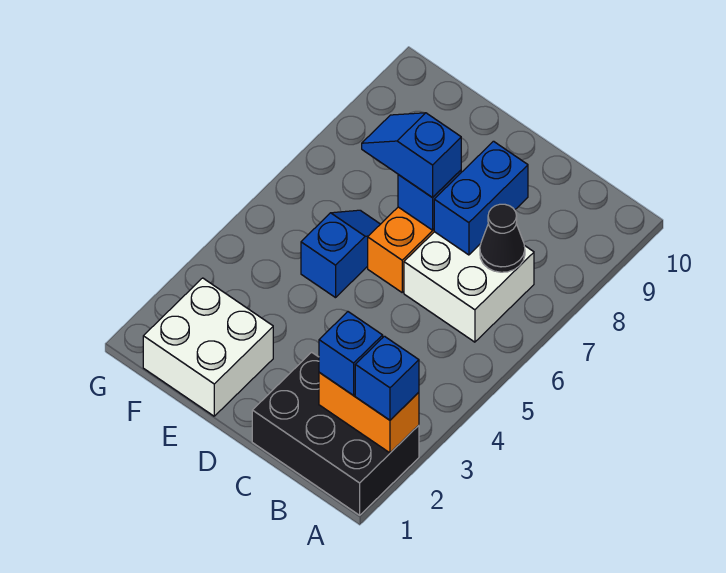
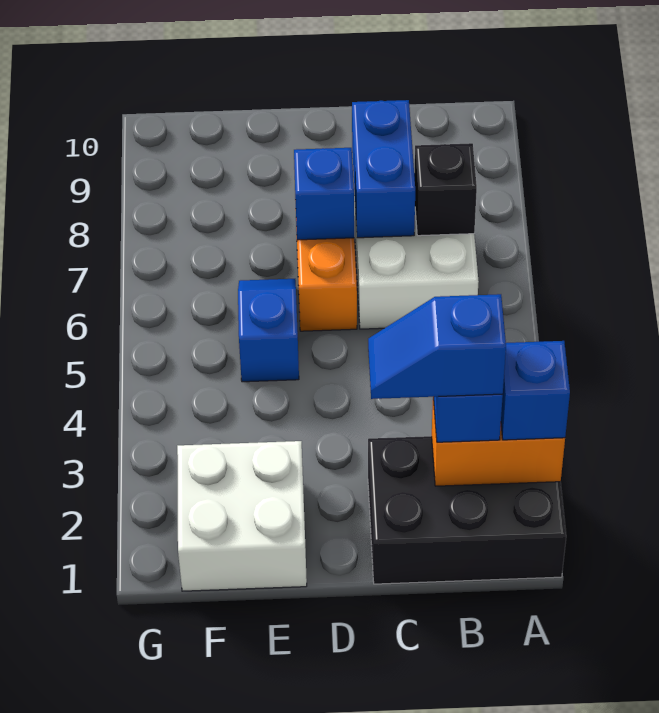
black 1x1 cone [480,204,525,272] -> black 1x1 brick [414,143,477,236]
blue 1x2 slope [362,113,461,198] -> blue 1x2 slope moved to [368,294,506,399]

